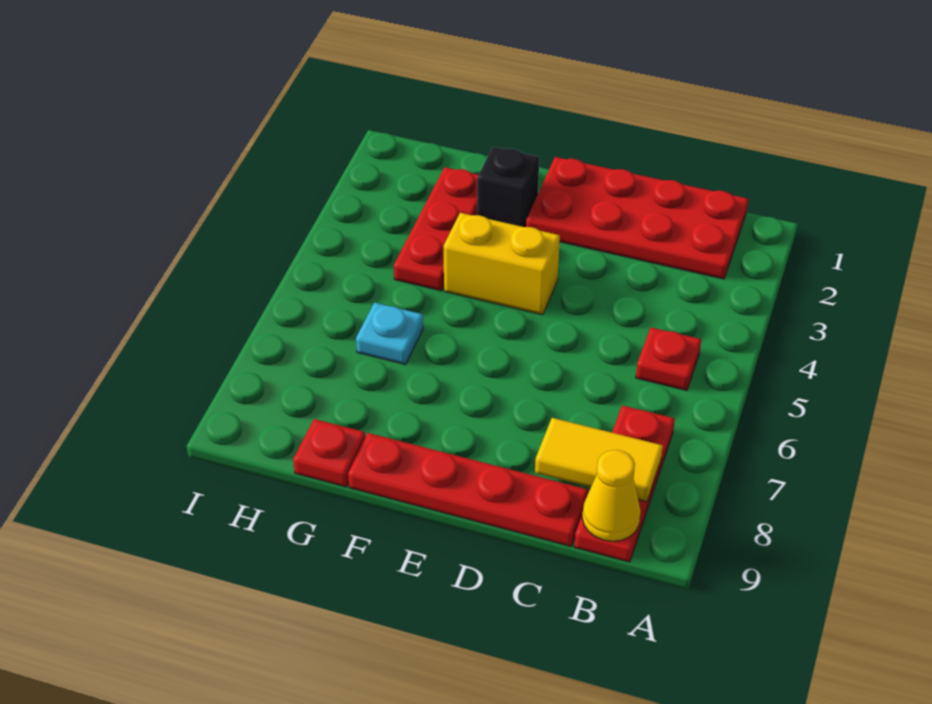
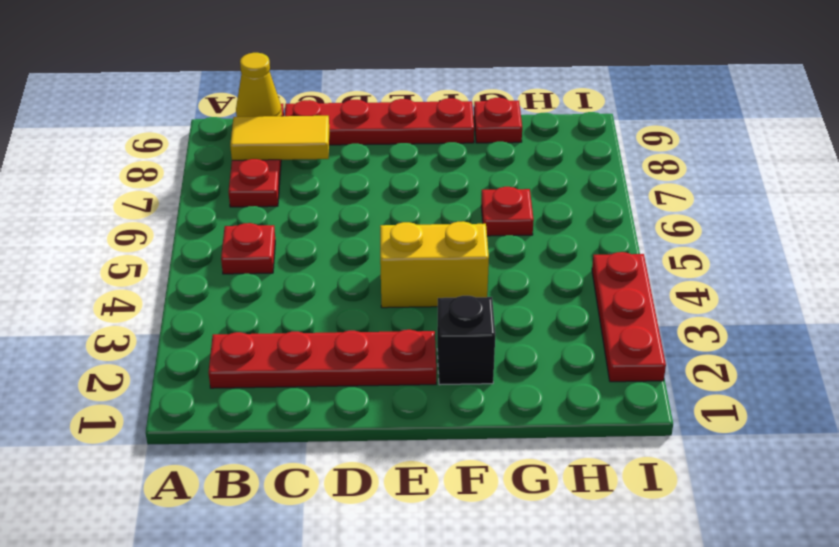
red 2x4 plate [526,157,748,279] -> red 1x4 plate [208,330,436,388]
red 1x3 plate [394,167,478,291] -> red 1x3 plate moved to [592,252,666,382]
cyan 1x1 plate [356,303,423,365] -> red 1x1 plate [481,187,534,236]

